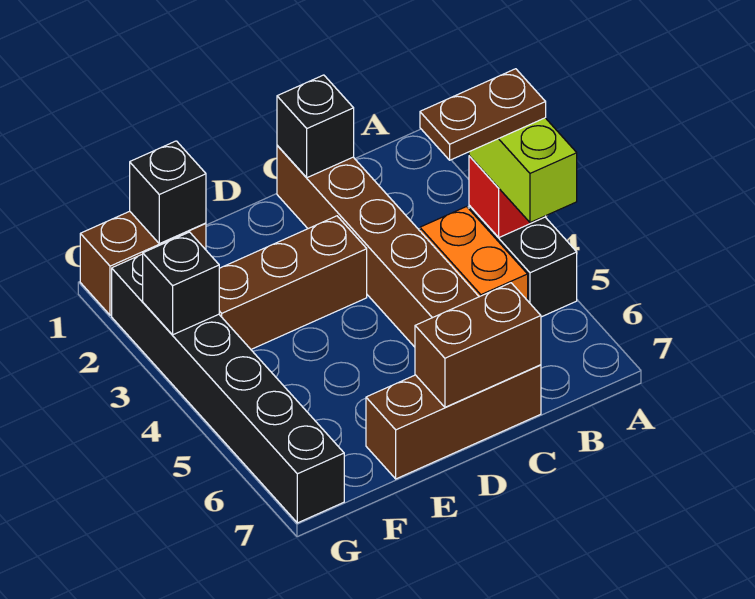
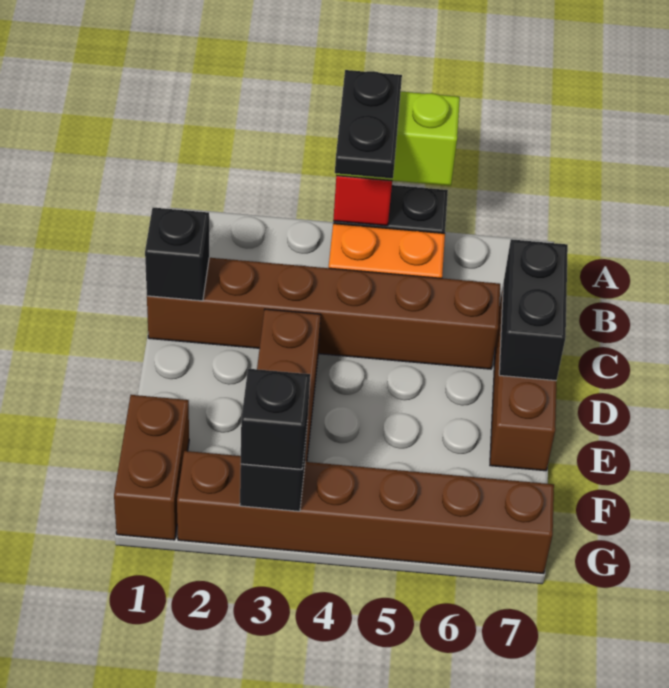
brown 1x2 plate [420,69,546,160] -> black 1x2 plate [335,70,402,179]
brown 1x2 brick [415,283,541,407] -> black 1x2 brick [499,239,568,381]
black 1x1 brick [130,141,206,244] -> black 1x1 brick moved to [241,369,310,469]
black 1x6 brick [112,254,344,523] -> brown 1x6 brick [177,451,554,573]

